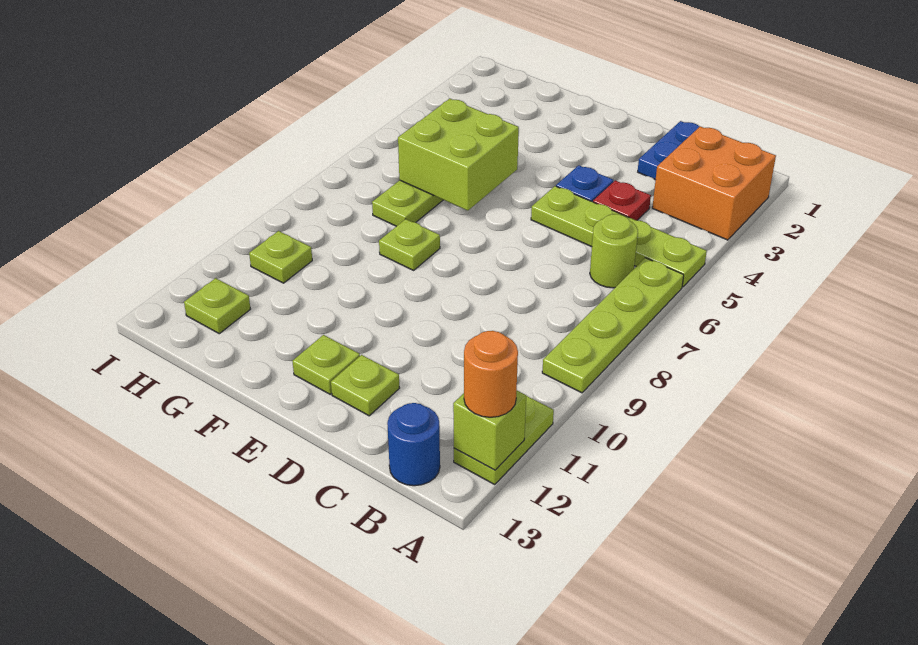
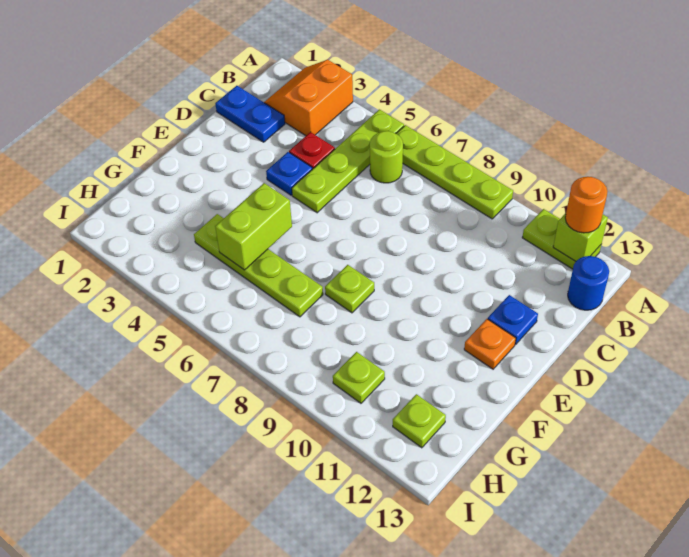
orange 2x2 brick [652,126,776,240] -> orange 2x2 slope [264,60,353,136]
lime 1x1 plate [331,355,399,416] -> blue 1x1 plate [488,295,538,344]
lime 1x1 plate [292,335,360,394] -> orange 1x1 plate [464,319,516,369]
lime 2x2 brick [398,99,519,211] -> lime 1x2 brick [215,183,292,270]

